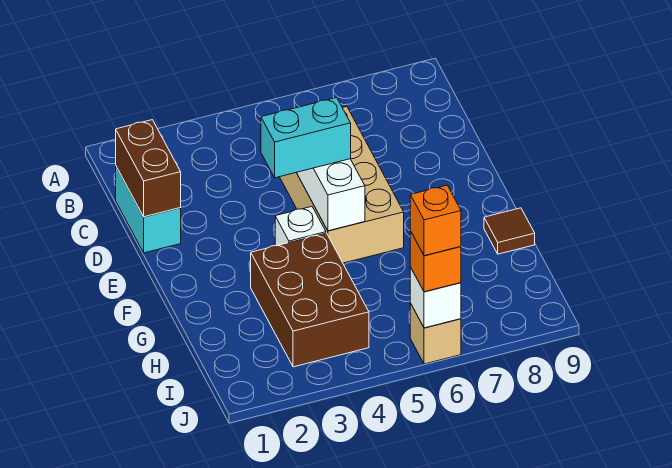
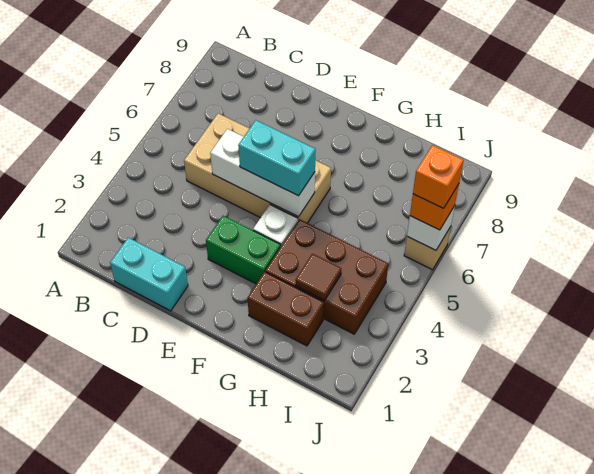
brown 1x2 brick [116,120,181,217] -> brown 1x2 brick moved to [248,272,324,346]
none -> green 1x2 brick [206,216,281,284]
cyan 1x2 brick [261,98,351,178] -> cyan 1x2 brick turned to [238,120,316,196]
brown 1x1 tile [484,208,535,254] -> brown 1x1 tile moved to [296,254,341,300]

